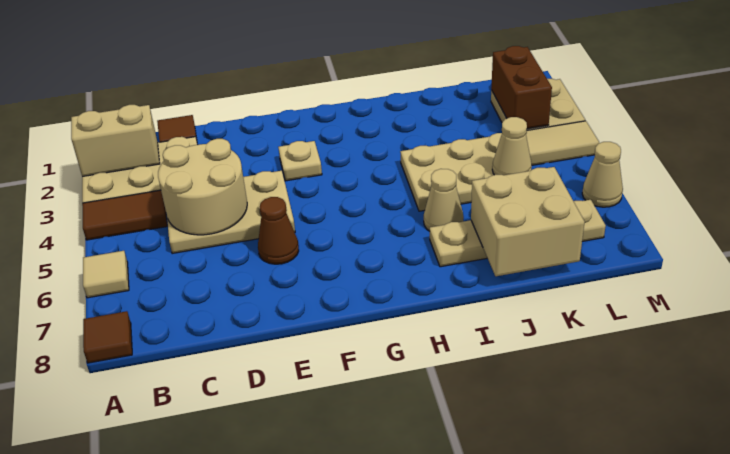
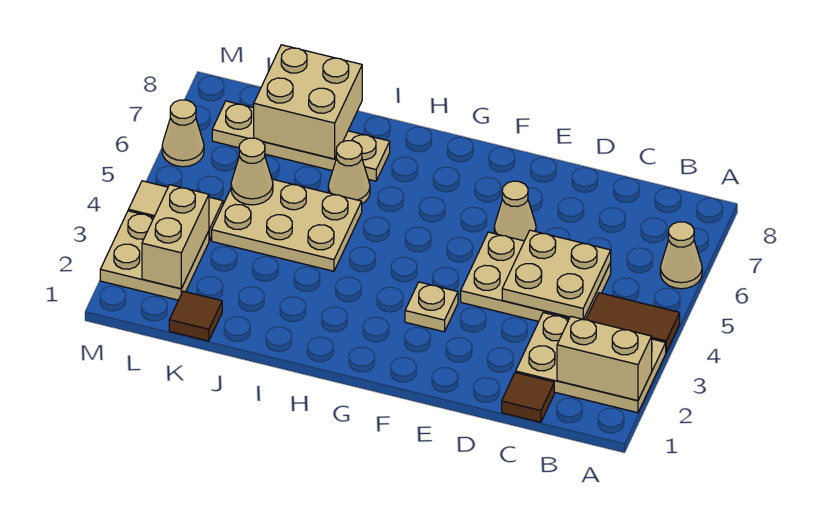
tan 1x1 tile [83,251,129,298] -> tan 1x1 cone [660,222,702,289]
brown 1x1 tile [83,311,132,363] -> brown 1x1 tile moved to [169,291,222,341]
tan 2x2 round brick [158,139,247,235] -> tan 2x2 plate [502,230,611,319]
brown 1x1 cone [258,197,299,264] -> tan 1x1 cone [494,181,536,241]
brown 1x2 brick [491,46,552,129] -> tan 1x2 brick [142,185,209,289]

